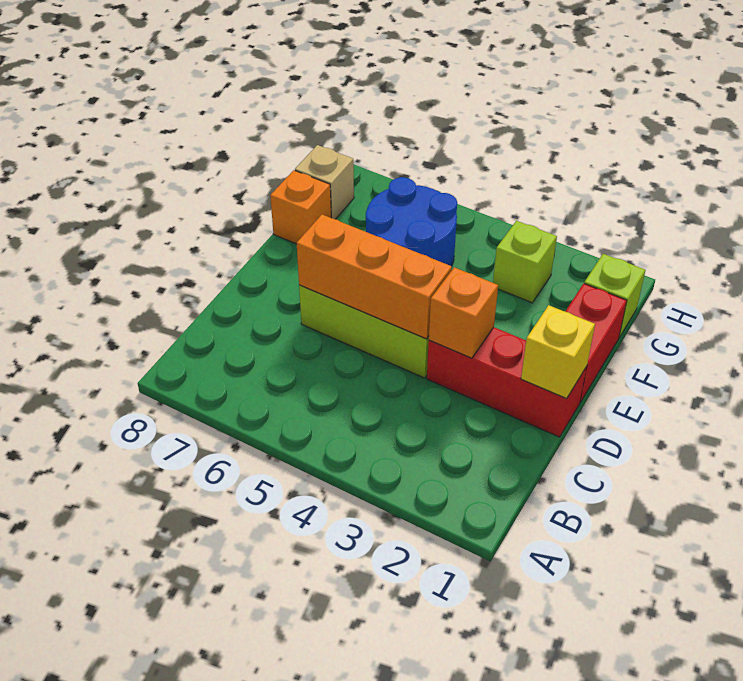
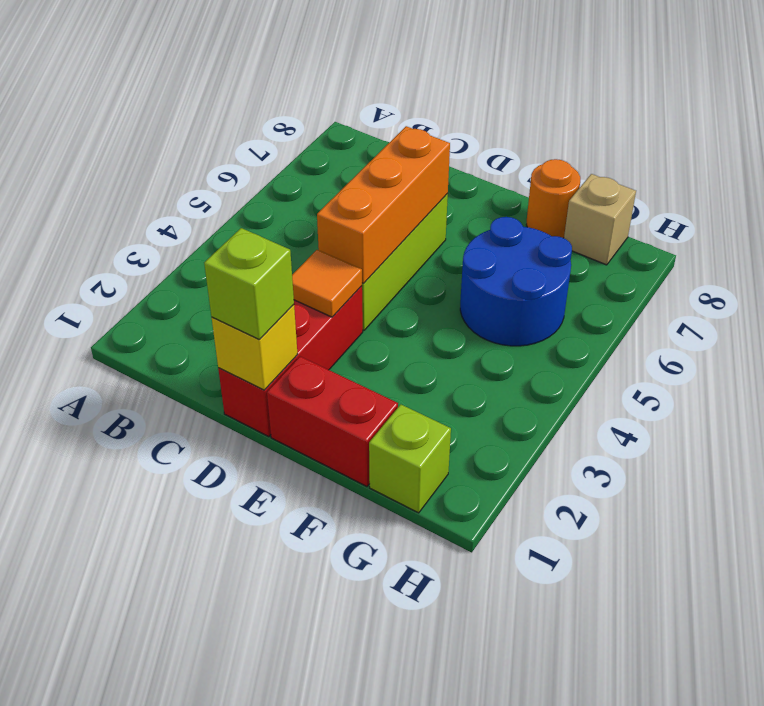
orange 1x1 brick [429,267,498,358] -> orange 1x1 tile [292,250,362,317]
orange 1x1 brick [270,170,331,244] -> orange 1x1 round brick [526,159,580,238]
lime 1x1 brick [493,221,557,303] -> lime 1x1 brick moved to [204,228,294,339]

